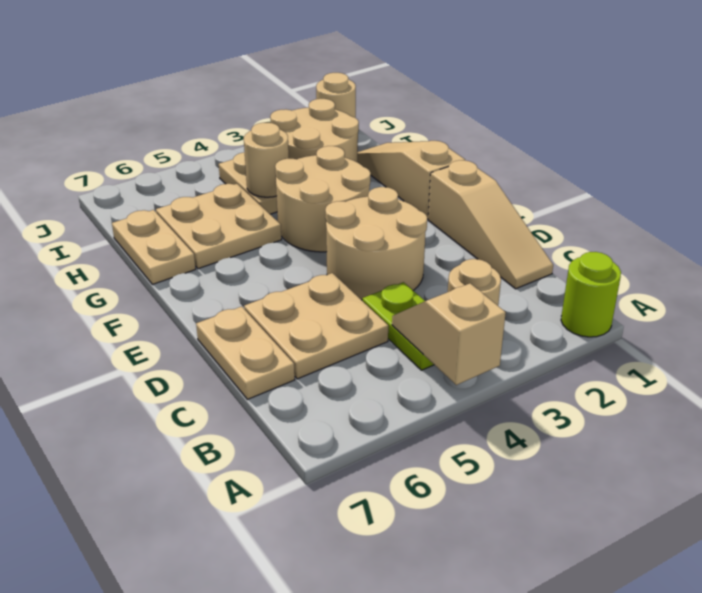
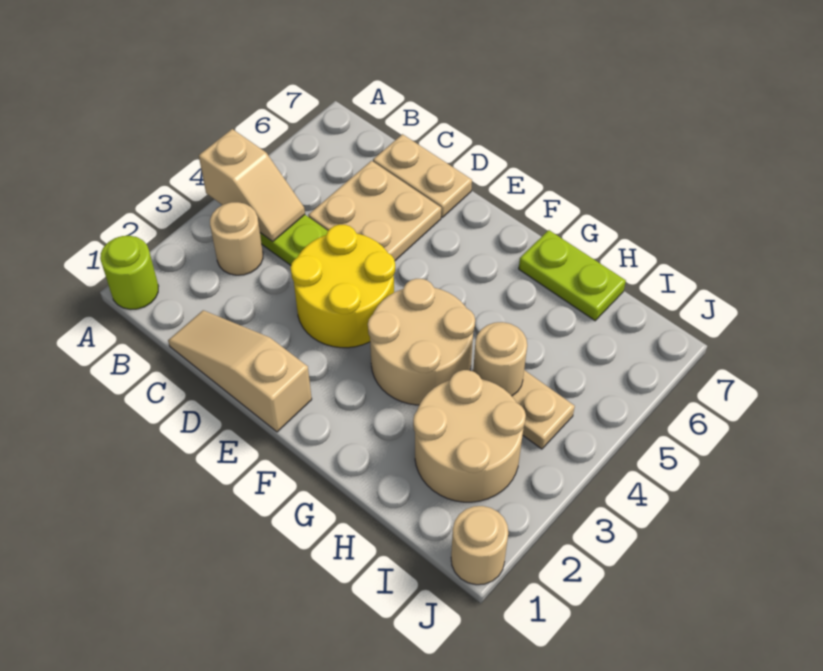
tan 2x2 round brick [325,187,427,300] -> yellow 2x2 round brick [291,225,395,348]
tan 1x3 slope [358,141,465,219] -> none
tan 2x2 plate [156,184,282,269] -> none
tan 1x2 plate [112,210,196,284] -> lime 1x2 plate [519,230,626,321]

